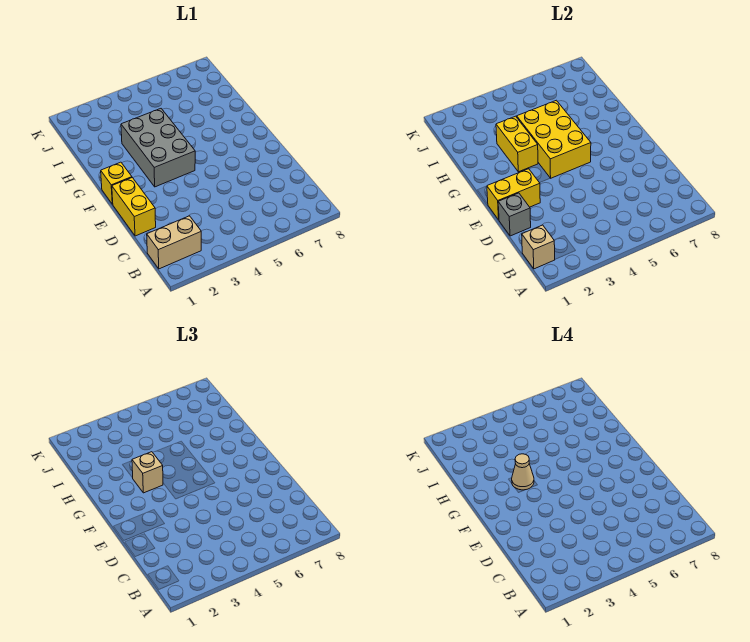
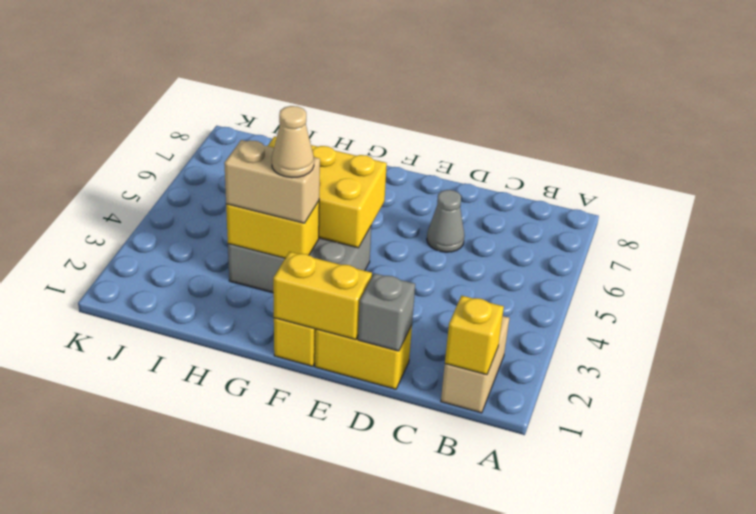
tan 1x1 brick [522,225,555,269] -> yellow 1x1 brick [445,296,504,375]
none -> grey 1x1 cone [427,190,464,252]
yellow 1x2 brick [487,169,540,220] -> yellow 1x2 brick turned to [273,252,372,340]
tan 1x1 brick [132,452,163,493] -> tan 1x2 brick [224,140,320,223]

